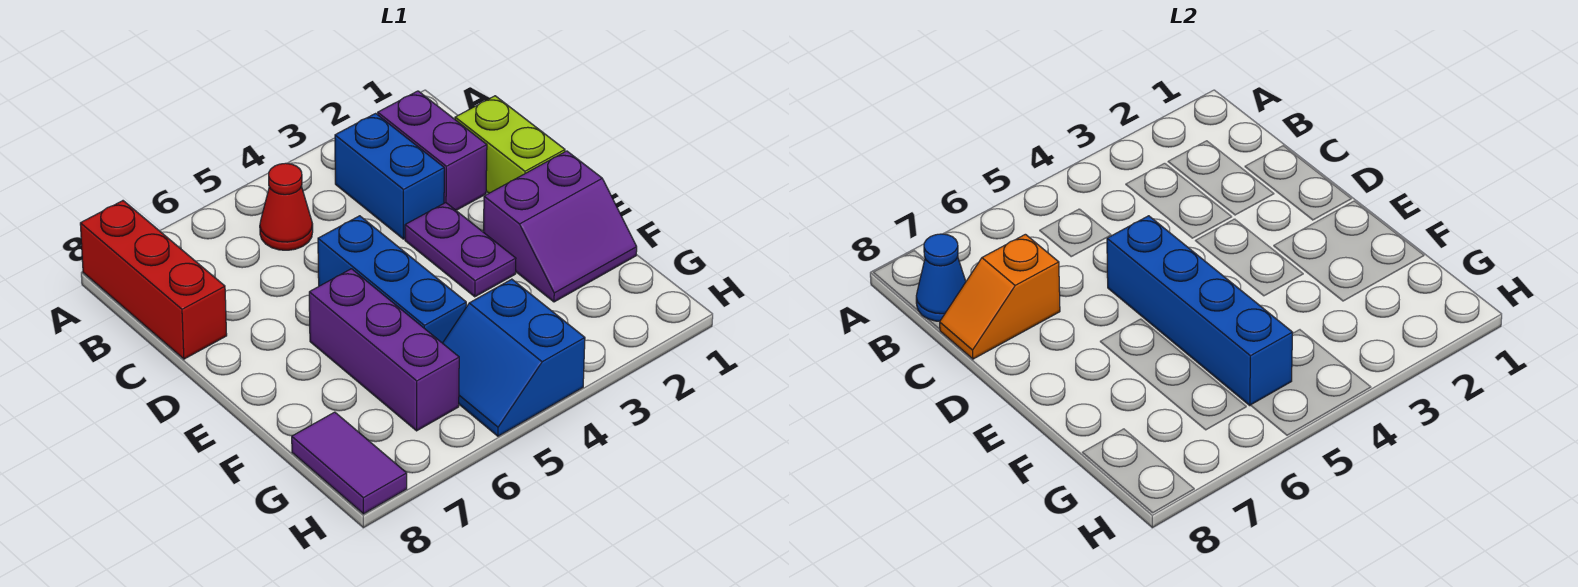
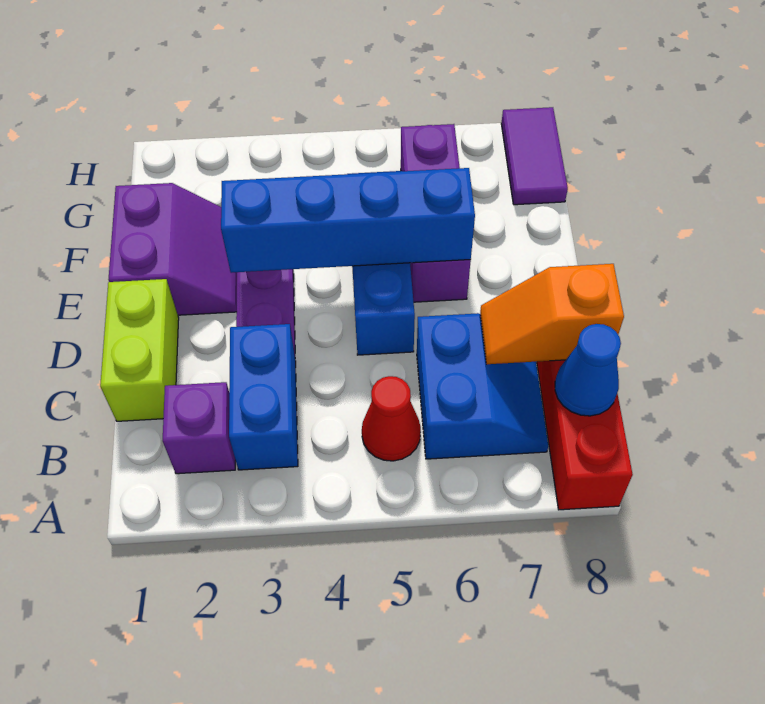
purple 1x2 brick [378,91,487,210] -> purple 1x1 brick [163,382,235,474]
orange 1x2 slope [940,234,1060,359] -> orange 1x2 slope turned to [480,264,624,364]
blue 1x4 brick [1107,216,1293,406] -> blue 1x4 brick turned to [221,168,475,273]
purple 2x2 slope [483,151,637,302] -> purple 2x2 slope turned to [108,183,237,315]
blue 2x2 slope [443,279,585,436] -> blue 2x2 slope moved to [417,313,548,459]

